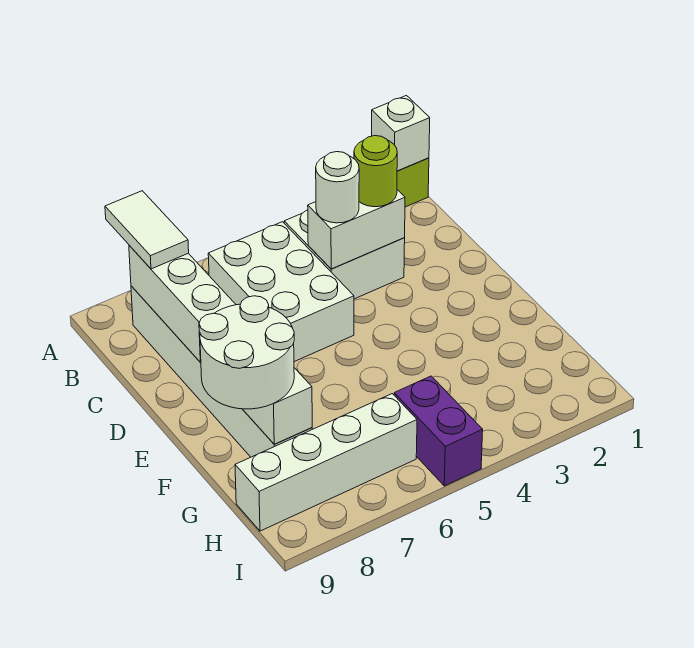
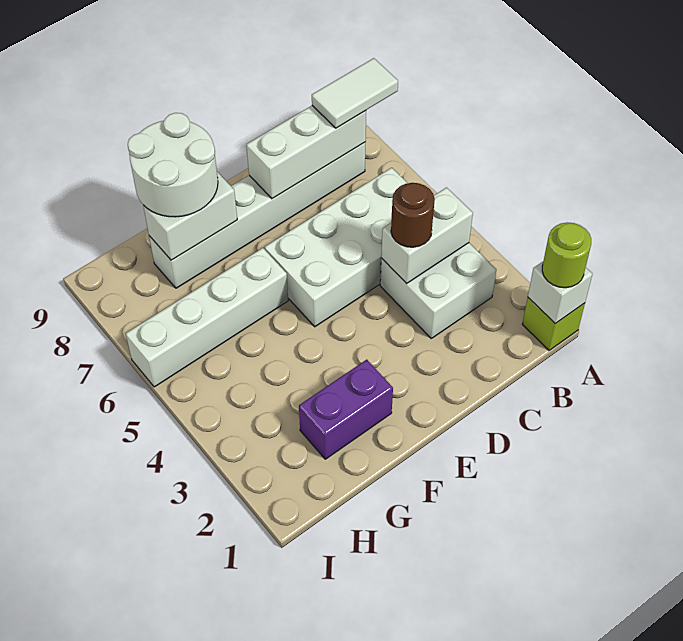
white 2x3 brick [208,222,354,362] -> white 2x4 brick [265,168,407,327]
white 1x2 brick [308,190,405,269] -> white 1x2 brick turned to [381,188,473,284]
lime 1x1 round brick [354,136,397,207] -> lime 1x1 round brick moved to [542,222,591,288]
white 1x1 round brick [316,152,359,223] -> brown 1x1 round brick [391,183,435,247]
purple 1x2 brick [394,376,483,486] -> purple 1x2 brick moved to [299,360,393,459]
white 1x4 brick [235,394,417,531] -> white 1x4 brick turned to [126,248,288,387]

